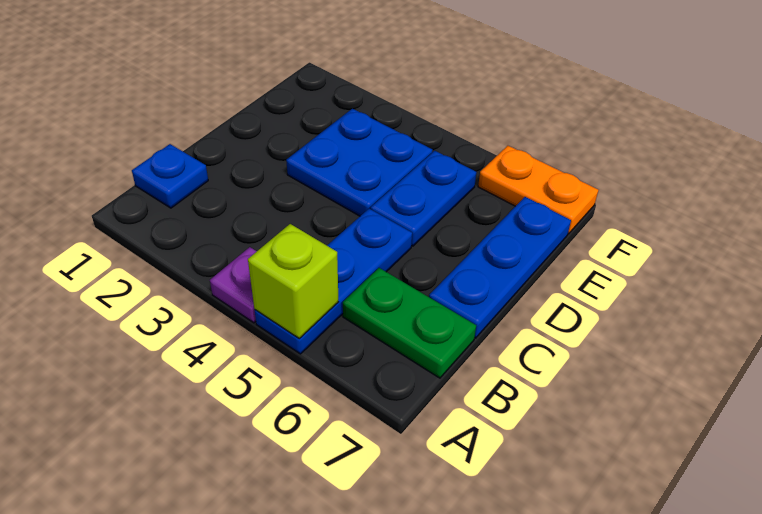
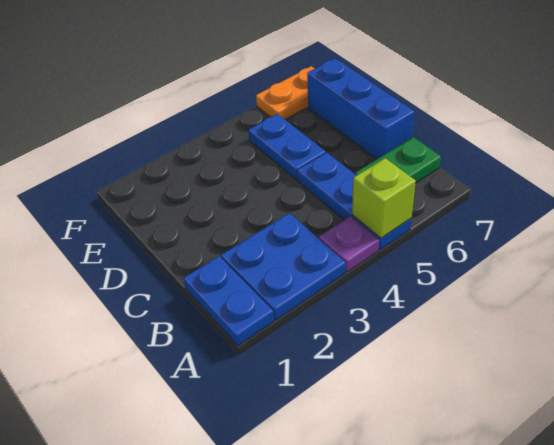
blue 1x1 plate [132,144,208,208] -> blue 1x2 plate [183,256,274,346]
blue 1x3 plate [429,197,571,338] -> blue 1x3 brick [307,58,414,159]
blue 2x2 plate [286,109,432,216] -> blue 2x2 plate moved to [221,213,346,320]

